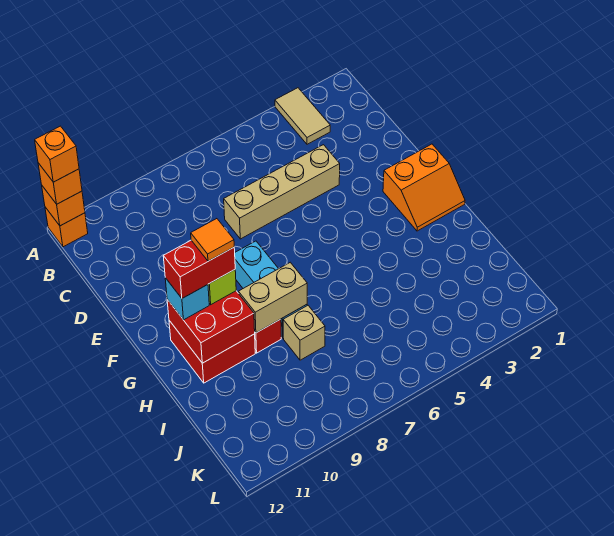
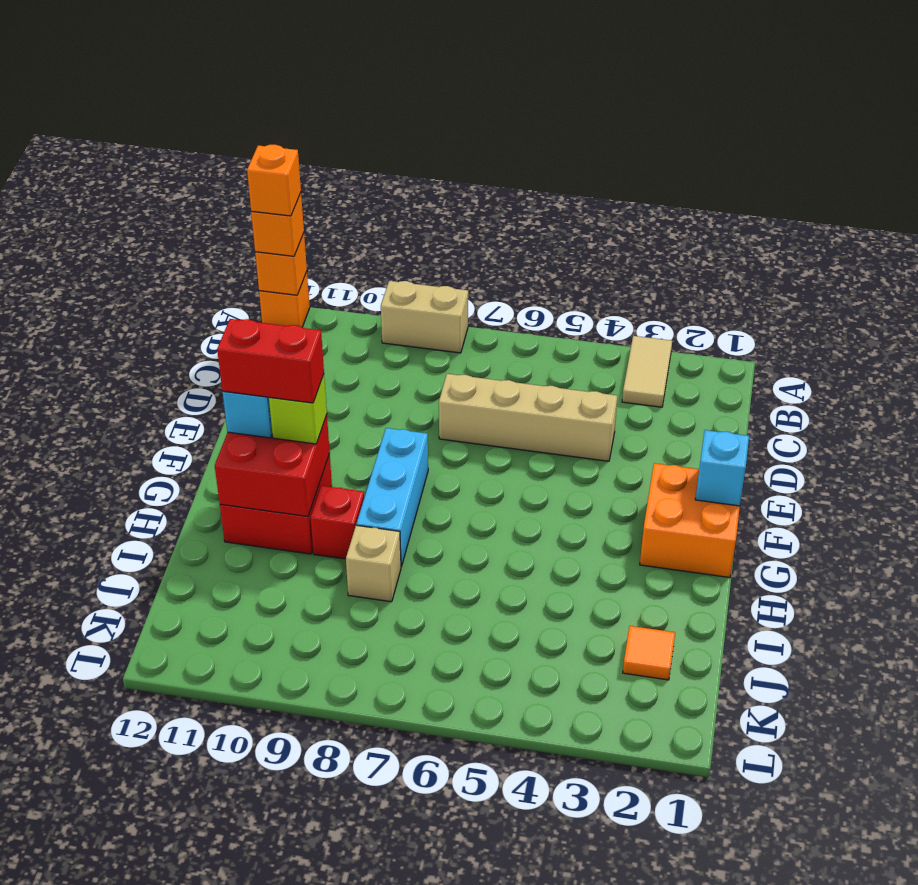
orange 2x2 slope [383,144,465,231] -> orange 2x2 brick [640,463,740,578]
none -> cyan 1x1 brick [695,430,749,506]
orange 1x1 tile [191,219,234,261] -> orange 1x1 tile moved to [623,626,675,680]
tan 1x2 brick [239,262,307,333] -> tan 1x2 brick moved to [381,281,468,353]

